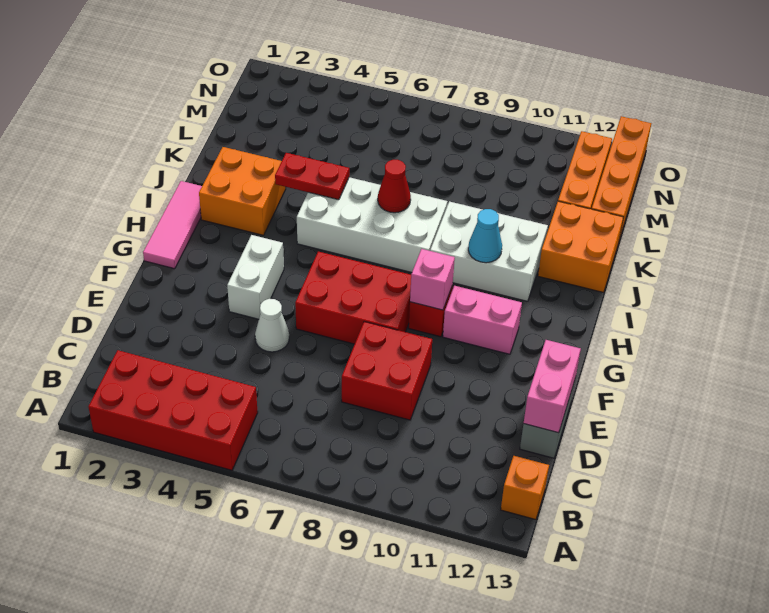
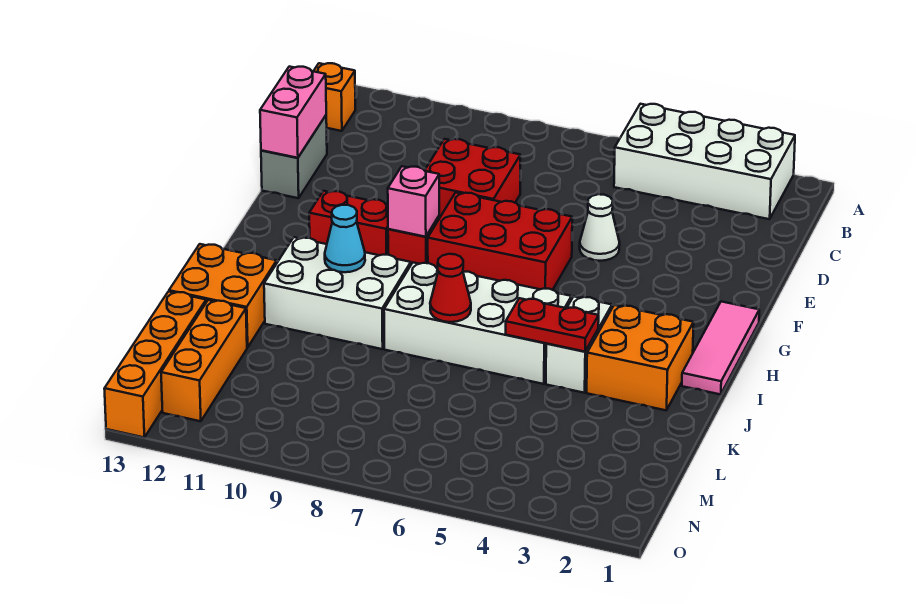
red 2x4 brick [88,350,258,470] -> white 2x4 brick [614,104,795,219]
white 1x2 brick [227,235,284,319] -> white 1x2 brick moved to [546,296,612,393]
pink 1x2 brick [443,286,522,354] -> red 1x2 brick [309,191,388,255]

